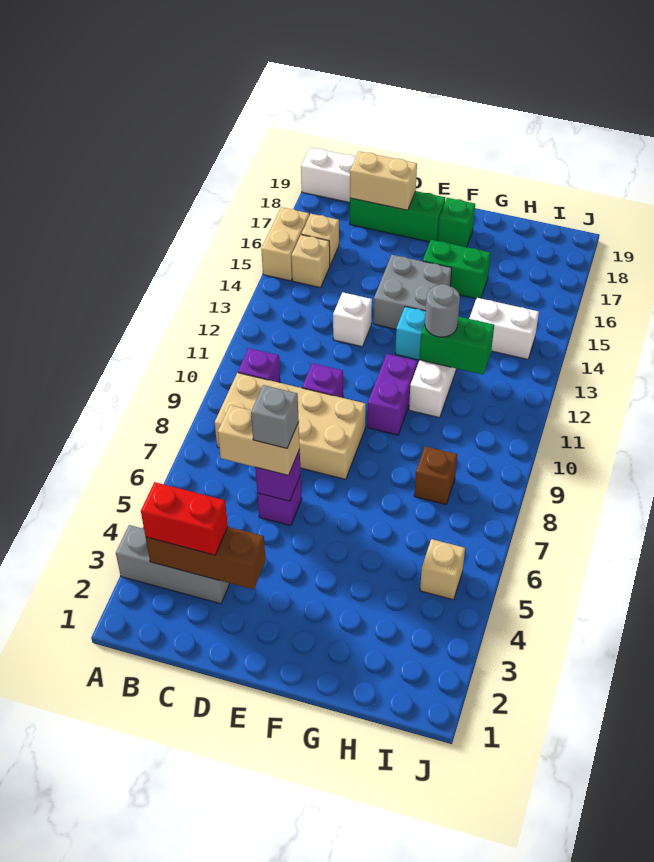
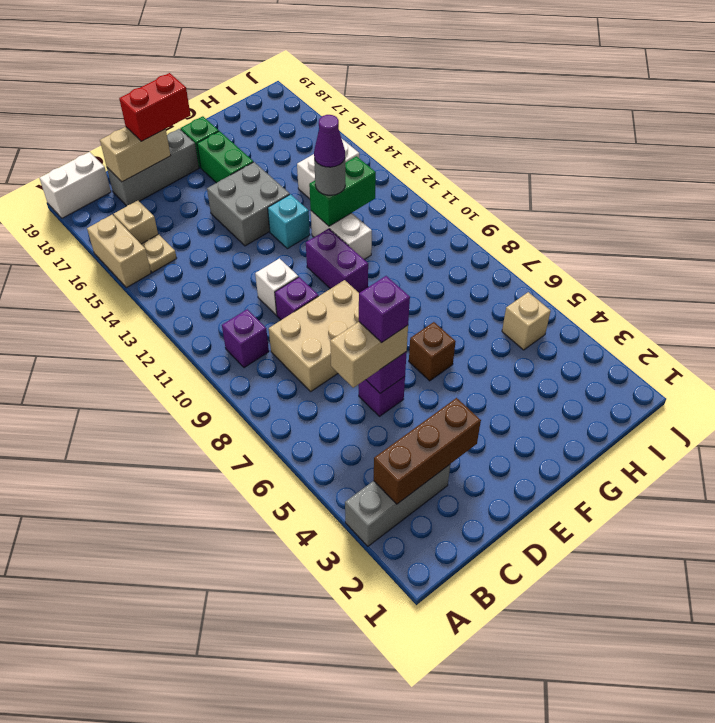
red 1x2 brick [141,482,228,555] -> red 1x2 brick moved to [119,73,191,141]
tan 2x4 brick [215,373,366,479] -> tan 2x3 brick [269,280,359,391]
tan 1x1 brick [291,235,330,288] -> tan 1x1 plate [141,234,177,272]
green 1x3 brick [350,191,445,242] -> grey 1x3 brick [107,129,199,206]
grey 1x1 brick [251,385,299,448] -> purple 1x1 brick [359,276,410,342]
white 1x1 brick [333,292,372,347] -> white 1x1 brick moved to [255,258,298,315]
green 1x2 brick [423,240,491,298] -> green 1x2 brick turned to [197,131,253,183]
none -> purple 1x1 cone [314,115,345,167]
brown 1x1 brick [414,446,457,504] -> brown 1x1 brick moved to [409,322,456,381]

